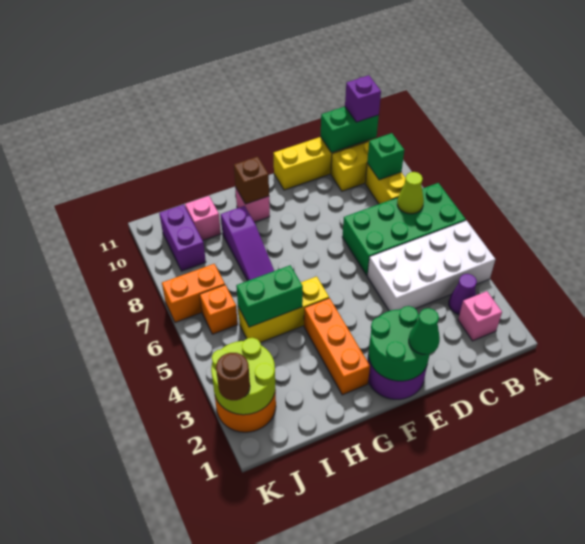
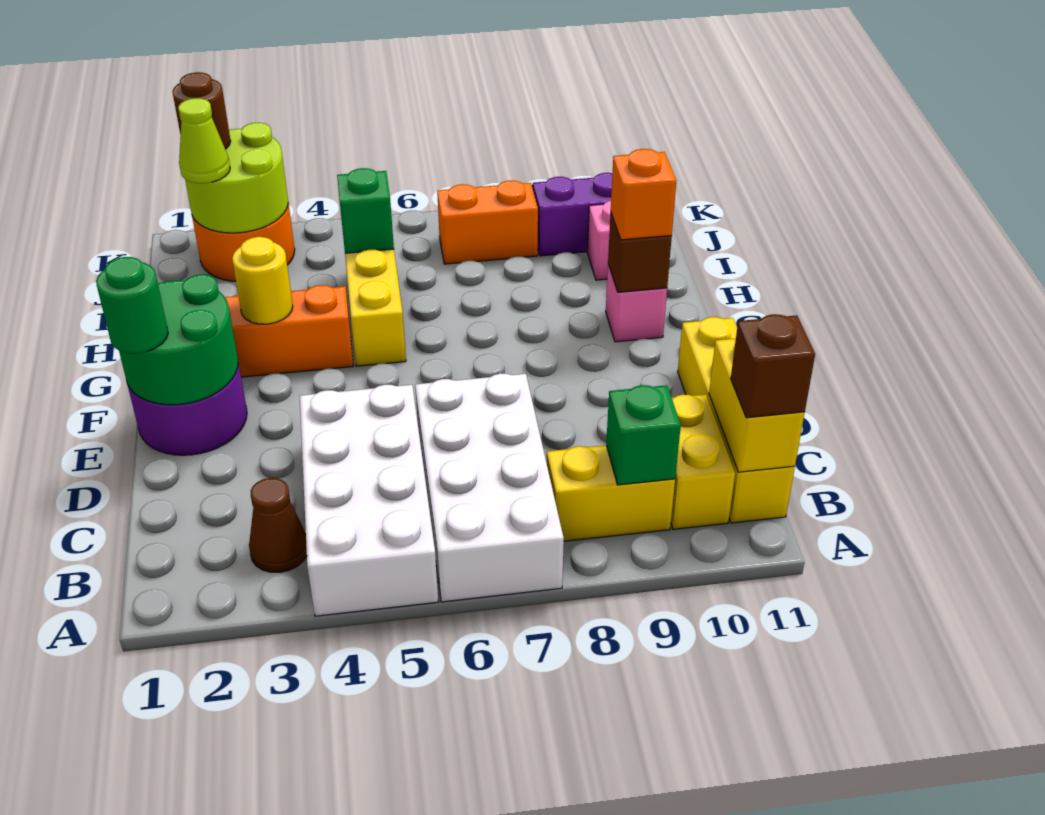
green 2x4 brick [342,183,466,275] -> white 2x4 brick [415,373,564,602]
pink 1x1 brick [458,291,502,341] -> none
purple 1x1 cone [449,274,477,315] -> brown 1x1 cone [249,478,307,572]
lime 1x1 cone [397,172,424,214] -> lime 1x1 cone moved to [178,98,230,183]
green 1x2 brick [321,107,379,153] -> yellow 1x2 brick [709,338,805,472]
purple 1x1 brick [345,75,381,122] -> brown 1x1 brick [731,314,815,418]
green 1x1 cone [409,308,440,354] -> green 1x1 round brick [96,257,168,353]
none -> yellow 1x1 round brick [232,237,293,324]
green 1x2 brick [236,265,303,327] -> green 1x1 brick [337,168,394,253]
purple 1x3 slope [221,206,274,281] -> none
orange 1x1 brick [200,285,238,334] -> orange 1x1 brick moved to [611,149,676,240]
orange 1x2 brick [162,264,225,323] -> orange 1x2 brick turned to [437,181,538,264]

